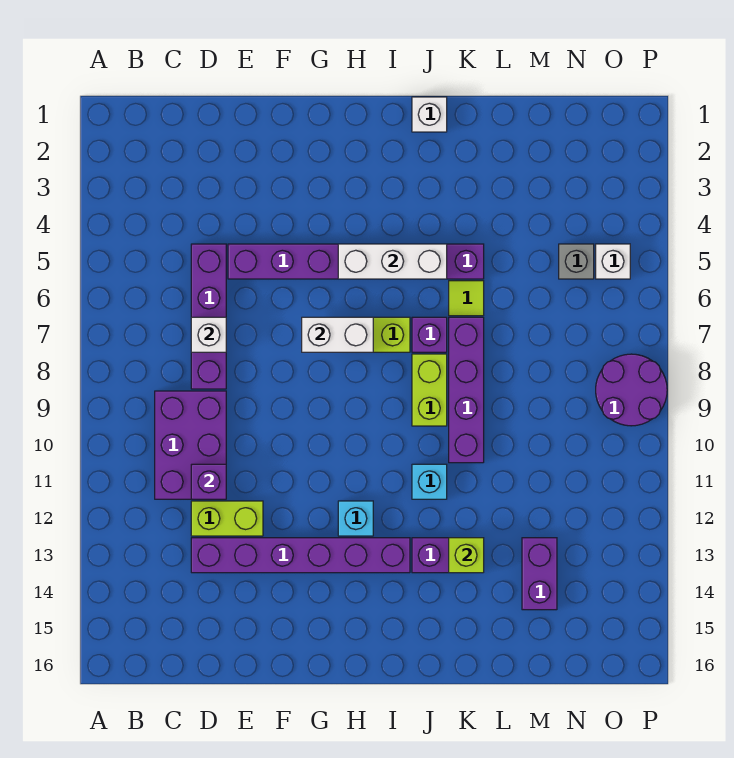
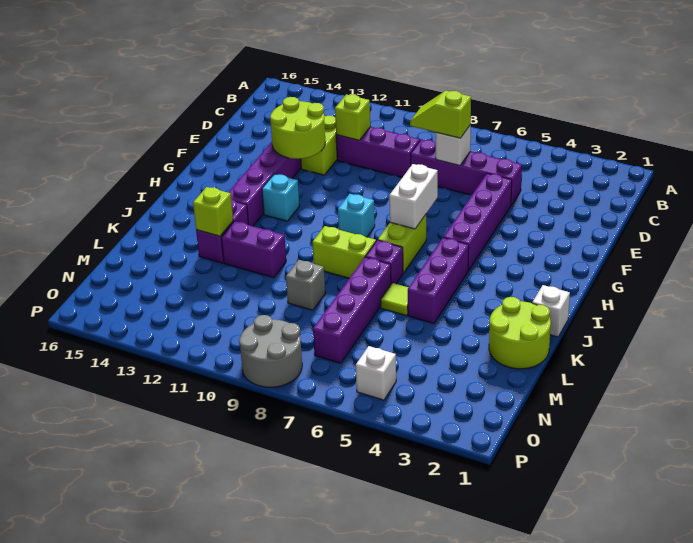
purple 2x3 brick [155,391,226,499] -> purple 1x3 brick [336,127,420,177]
none -> lime 1x2 slope [410,91,471,138]
purple 1x1 brick [191,464,226,499] -> lime 1x1 brick [335,94,370,140]
none -> lime 2x2 round brick [270,97,325,159]
white 1x3 brick [338,244,447,279] -> none
cyan 1x1 brick [412,464,447,499] -> cyan 1x1 brick moved to [338,194,375,237]
none -> lime 2x2 round brick [489,297,551,369]
purple 1x4 brick [449,317,484,463] -> purple 1x4 brick turned to [313,257,391,363]
purple 1x2 brick [522,538,557,610] -> purple 1x2 brick moved to [221,221,286,278]
grey 1x1 brick [559,244,594,279] -> grey 1x1 brick moved to [286,260,325,310]
purple 2x2 round brick [596,354,667,426] -> grey 2x2 round brick [239,315,302,387]

